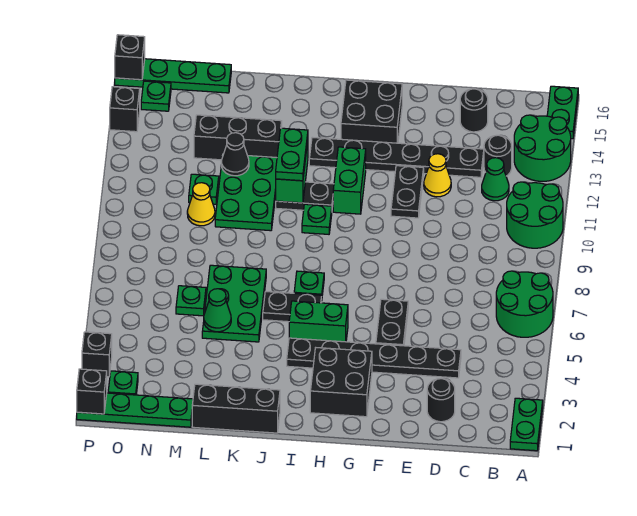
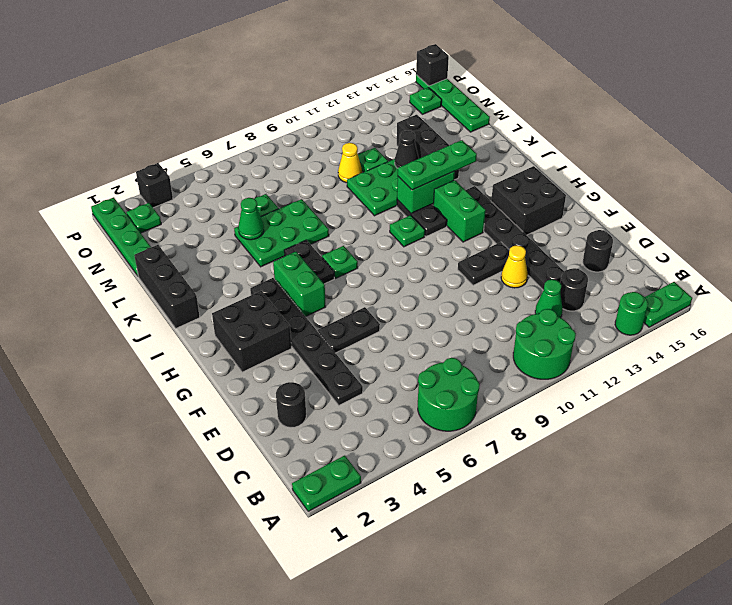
green 2x2 round brick [514,115,571,181] -> green 1x1 round brick [615,292,648,335]
green 1x2 brick [333,147,366,214] -> green 1x2 brick turned to [433,180,486,242]
green 1x2 plate [276,128,308,181] -> green 1x3 plate [398,140,477,190]
black 1x1 brick [77,369,107,414] -> none
black 1x1 brick [110,87,140,132] -> none

